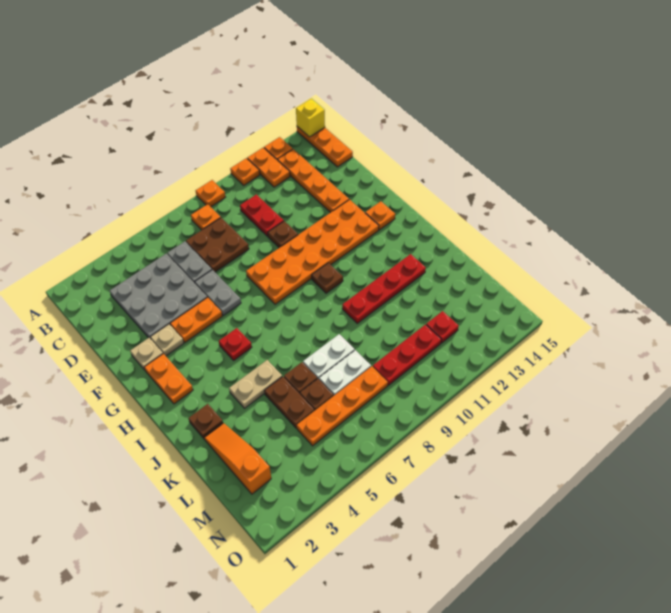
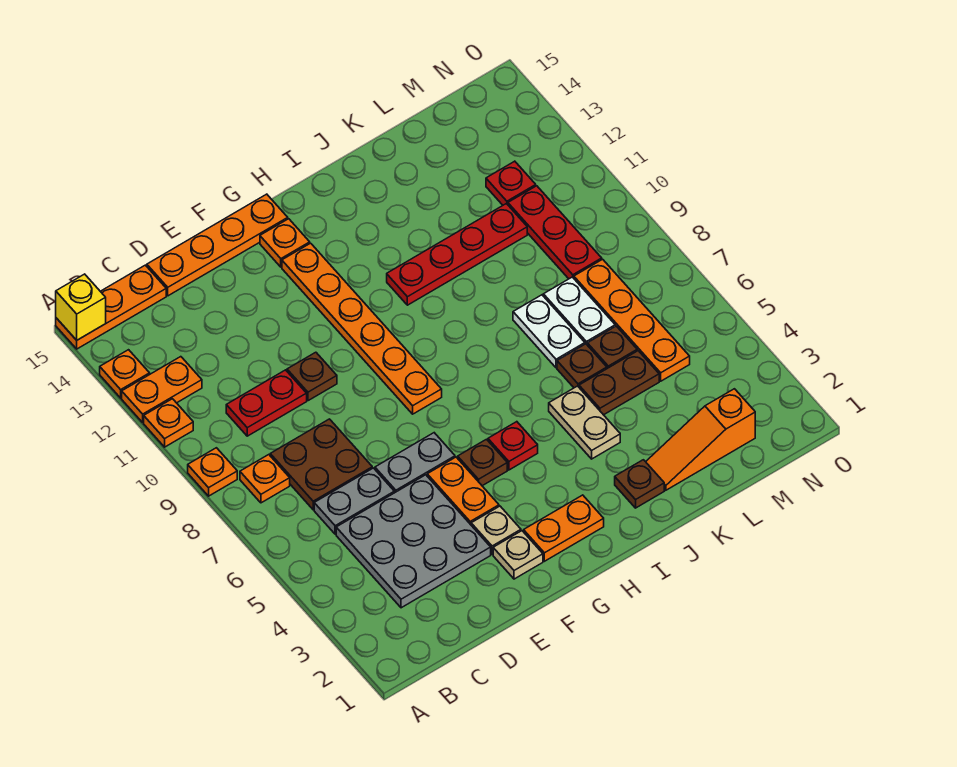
orange 1x4 plate [278,149,349,213] -> orange 1x4 plate moved to [147,194,288,296]
orange 2x6 plate [246,200,379,304] -> orange 1x6 plate [282,243,442,414]
brown 1x1 plate [312,263,343,293] -> brown 1x1 plate moved to [458,439,507,486]
red 1x4 plate [342,254,426,323] -> red 1x4 plate turned to [387,204,527,305]

